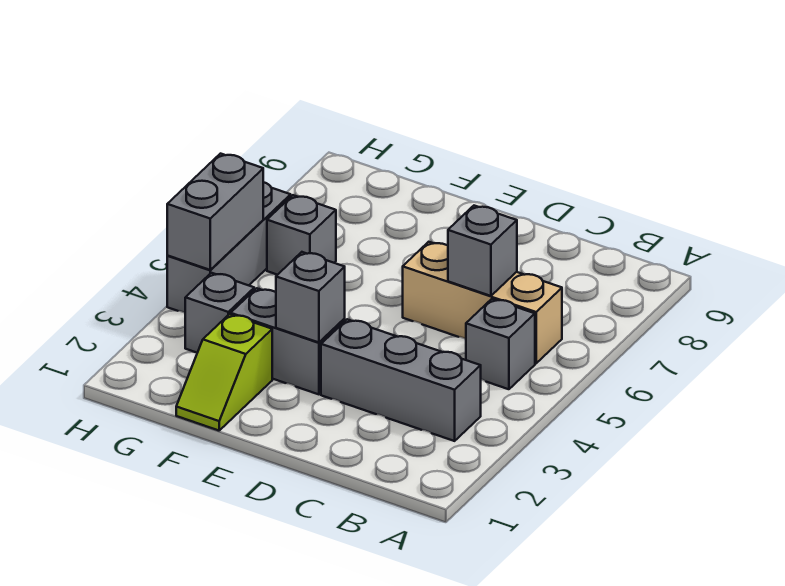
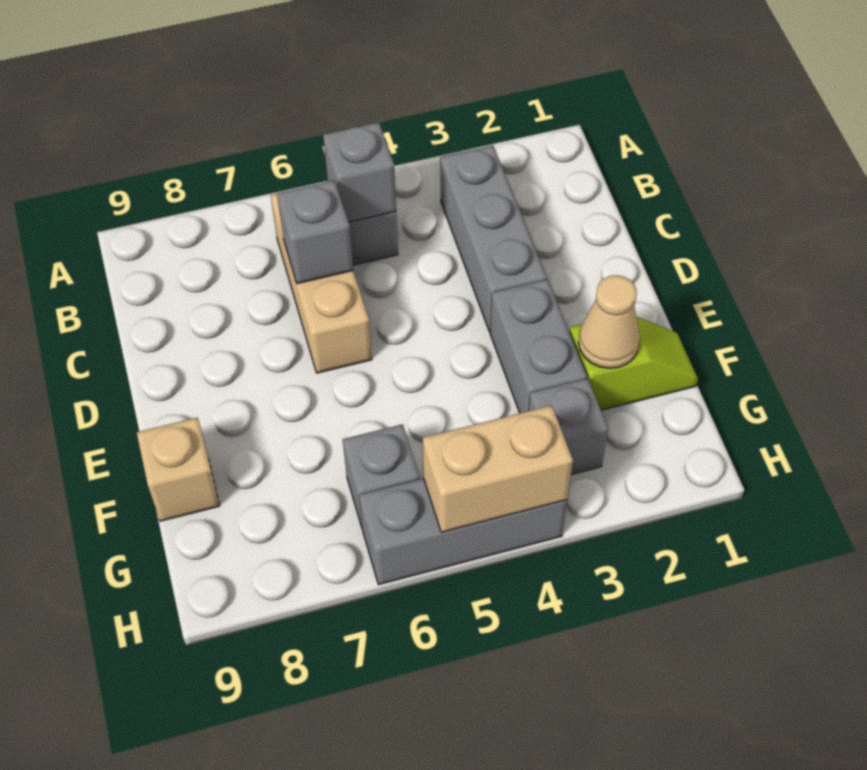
grey 1x1 brick [276,252,345,342] -> grey 1x1 brick moved to [323,122,396,222]
none -> tan 1x1 cone [578,275,640,368]
none -> tan 1x1 brick [137,418,220,521]
grey 1x2 brick [167,154,263,270] -> tan 1x2 brick [423,405,573,532]

